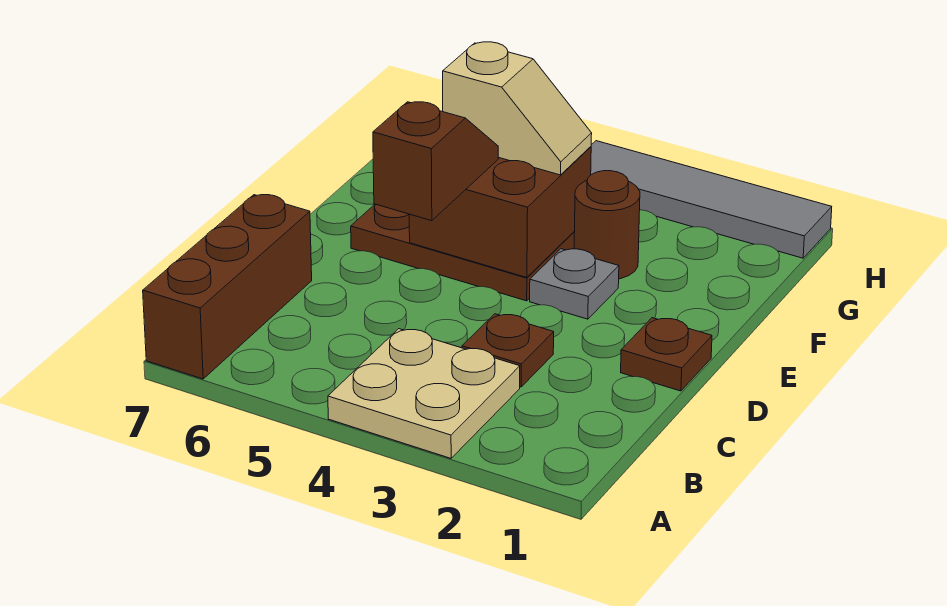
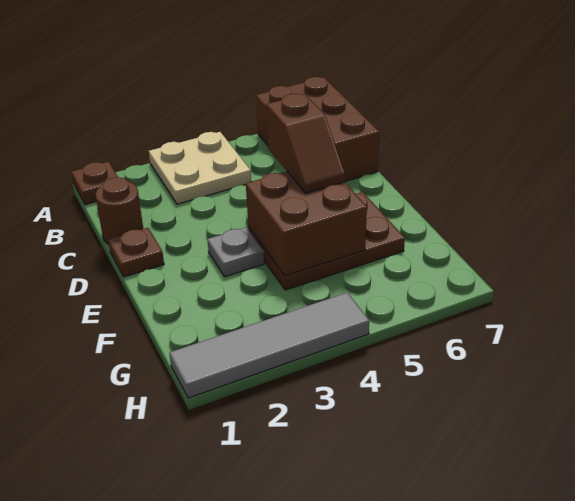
brown 1x3 brick [143,195,312,379] -> brown 2x3 brick [256,77,379,181]
brown 1x1 plate [462,314,554,387] -> brown 1x1 plate moved to [72,162,118,205]
brown 1x1 round brick [574,171,640,279] -> brown 1x1 round brick moved to [95,177,143,244]
tan 1x2 slope [443,42,592,175] -> none

